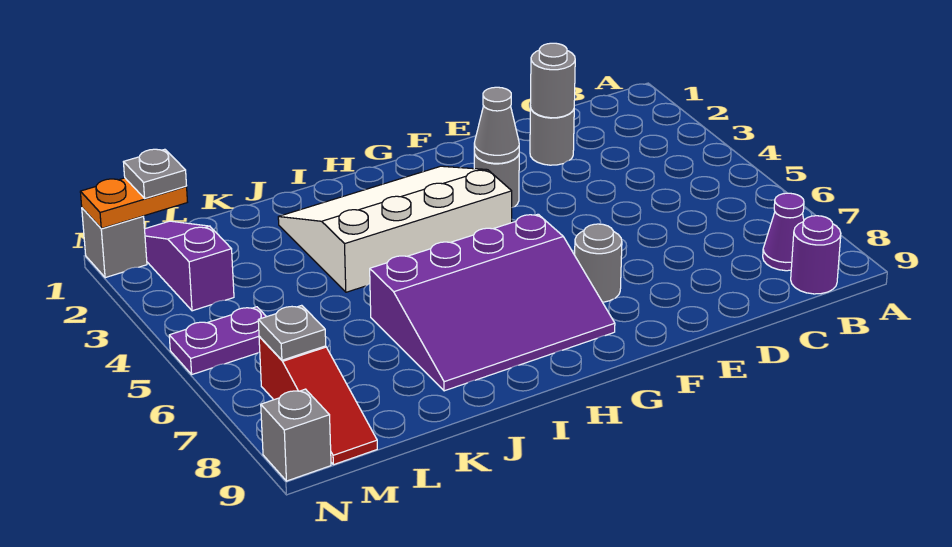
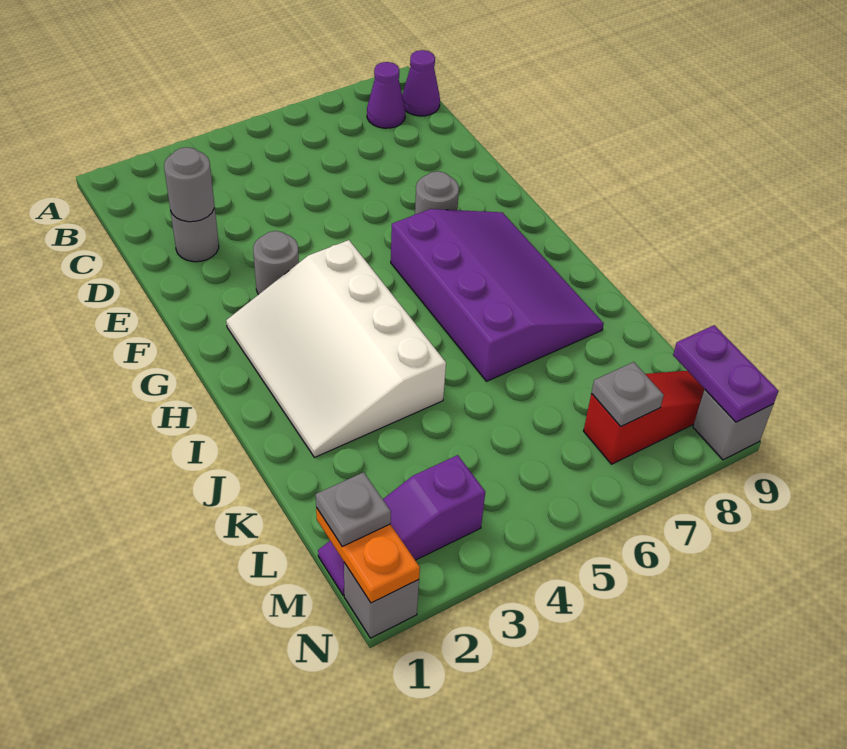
purple 1x1 round brick [791,216,841,294] -> purple 1x1 cone [402,50,440,116]
grey 1x1 cone [474,87,519,163] -> none
purple 1x2 plate [169,307,266,374] -> purple 1x2 plate moved to [673,325,778,422]

